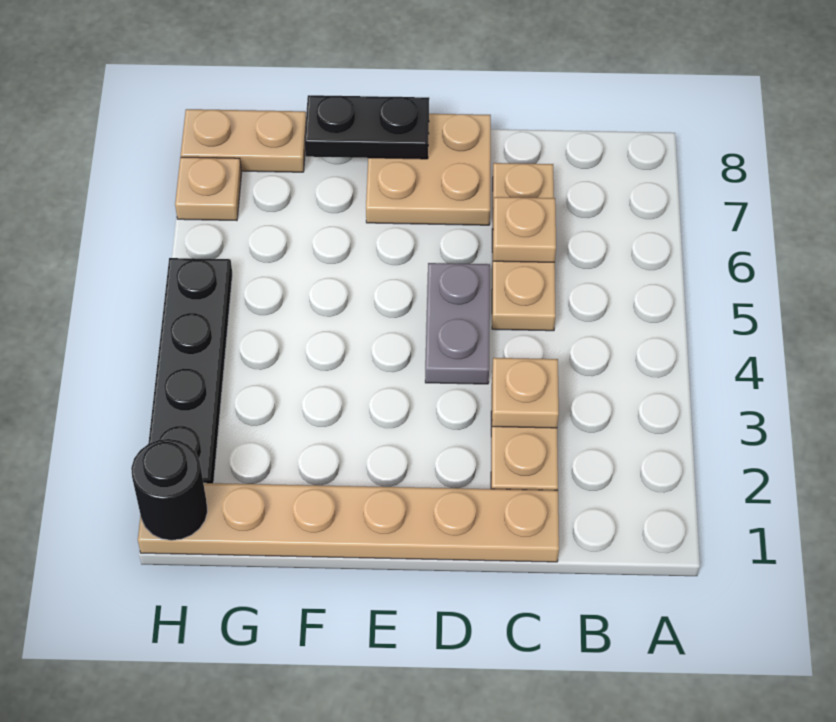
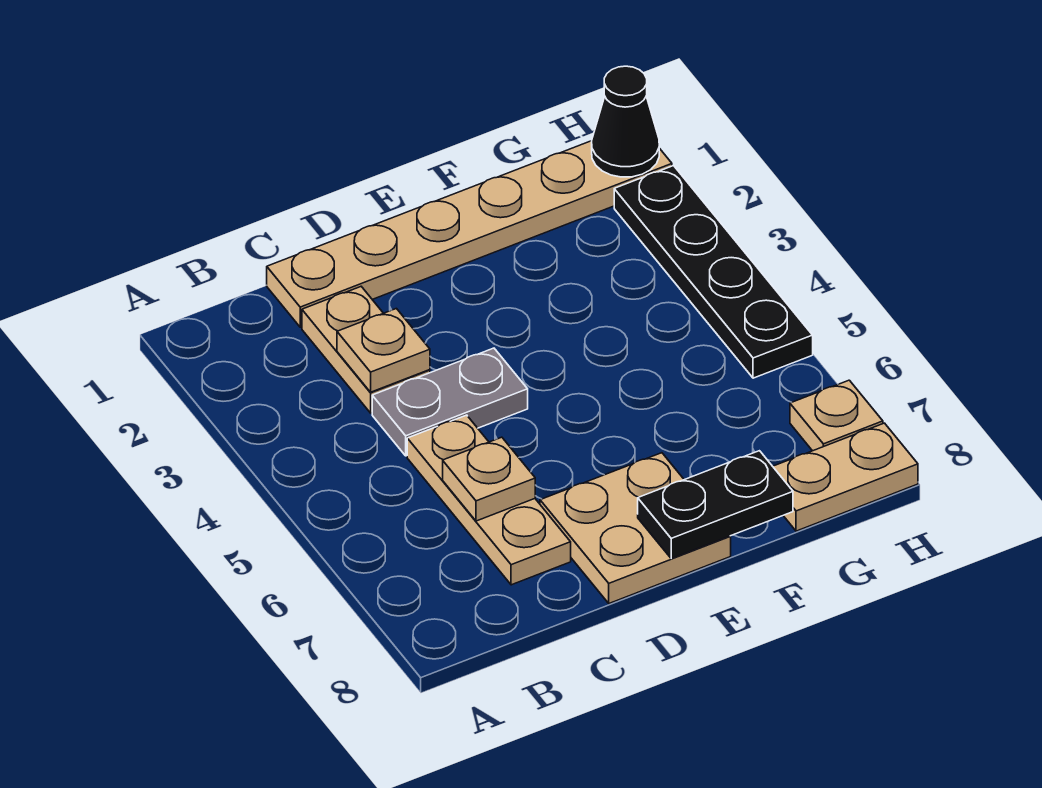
grey 1x2 plate [425,263,490,384] -> grey 1x2 plate turned to [372,348,528,456]
black 1x1 round brick [131,439,207,540] -> black 1x1 cone [592,66,659,177]

